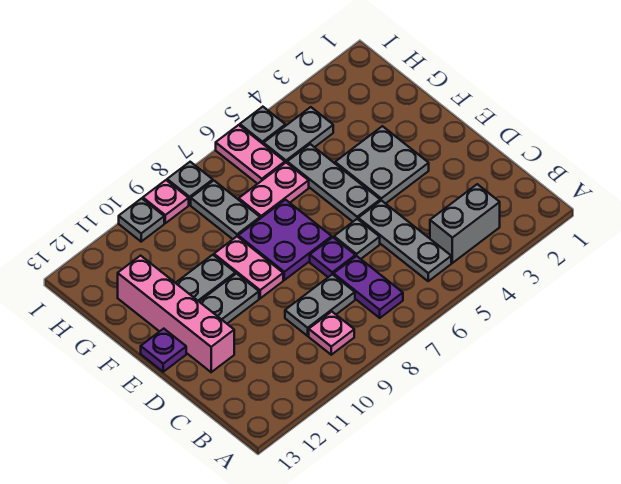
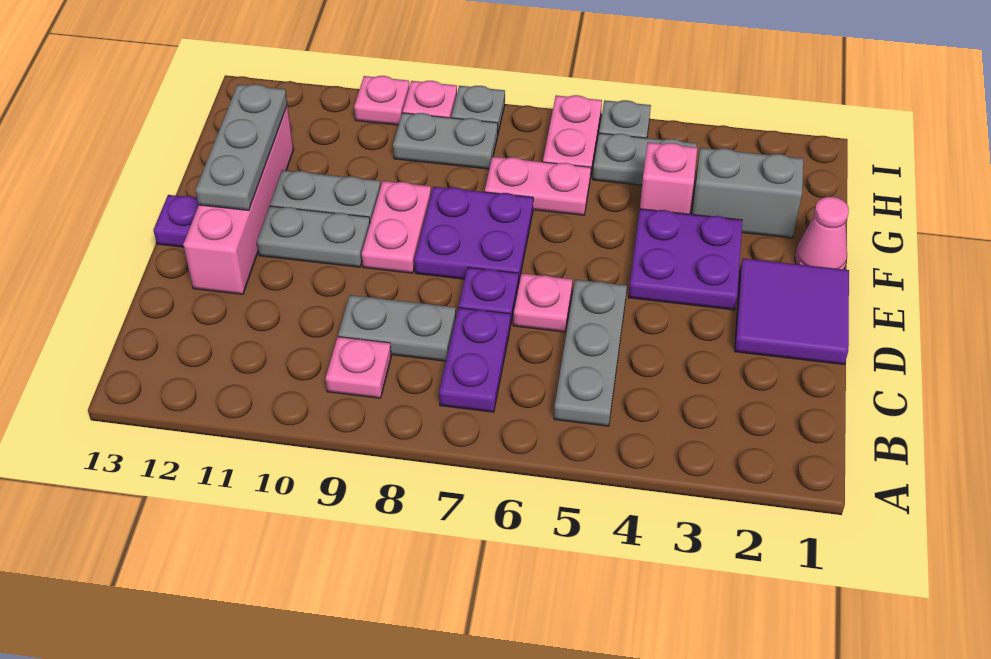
grey 1x2 brick [430,184,500,263] -> grey 1x2 brick moved to [692,148,803,238]
none -> purple 2x2 tile [735,258,849,365]
grey 1x1 plate [334,219,380,259] -> pink 1x1 plate [513,273,572,332]
grey 2x2 plate [335,126,429,204] -> purple 2x2 plate [629,209,742,310]
grey 1x3 plate [287,144,380,222] -> grey 1x3 plate moved to [196,84,287,210]
none -> pink 1x1 cone [795,197,849,269]
none -> pink 1x1 brick [640,142,697,214]
grey 1x2 plate [191,181,260,239] -> grey 1x2 plate turned to [393,113,498,169]
grey 1x1 plate [119,198,164,242] -> pink 1x1 plate [354,76,409,125]

